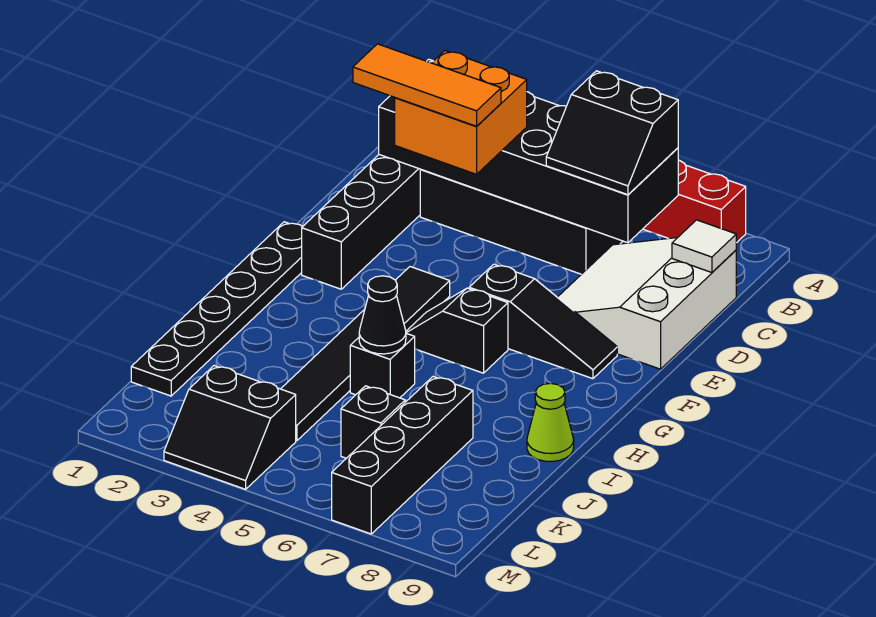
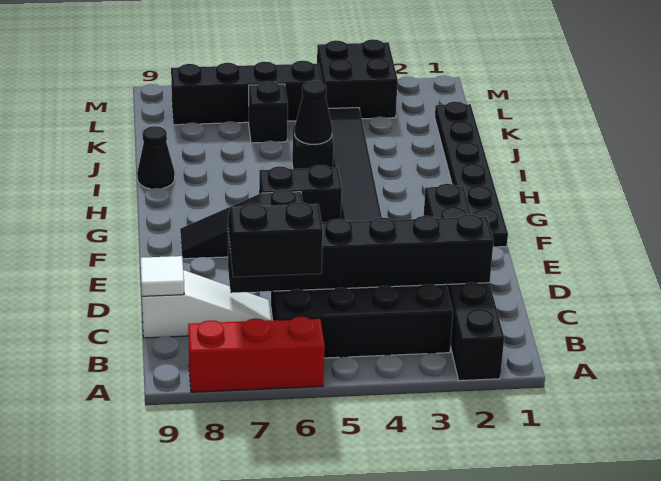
black 2x6 brick [379,59,678,243] -> black 1x6 brick [228,214,493,293]
orange 2x2 brick [395,51,527,174] -> none
white 3x3 slope [557,238,736,369] -> white 1x3 slope [142,270,271,338]
orange 1x3 tile [353,44,501,126] -> none
black 1x2 slope [406,288,508,373] -> black 1x2 brick [259,165,342,222]
lime 1x1 cone [527,383,574,462] -> black 1x1 cone [137,126,175,189]
black 1x4 brick [332,377,473,534] -> black 1x4 brick turned to [171,61,322,125]
black 2x2 slope [164,366,296,489] -> black 2x2 brick [317,39,398,119]

